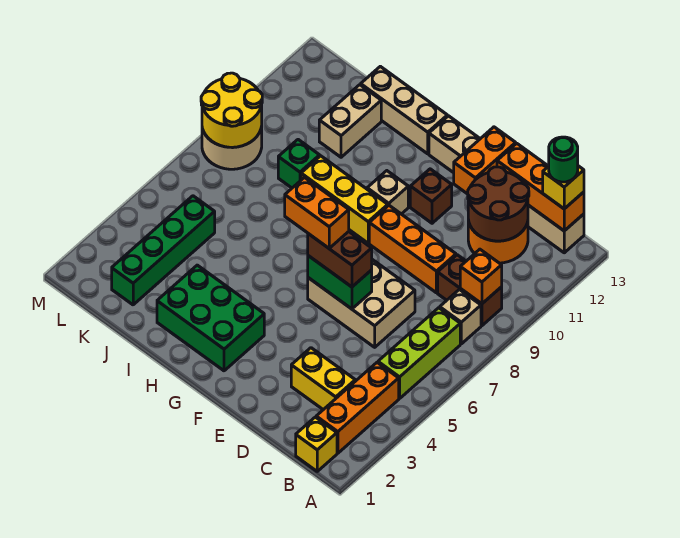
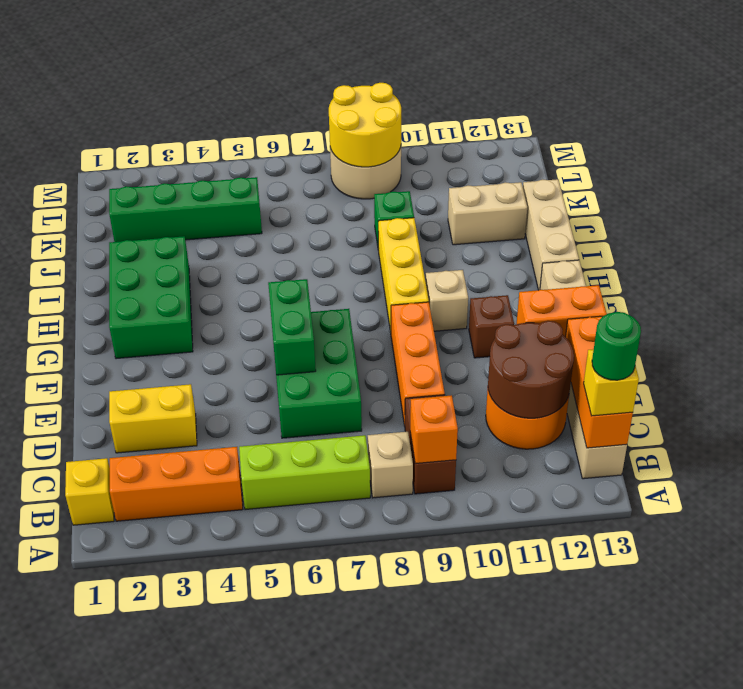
yellow 1x2 brick [291,348,355,410] -> yellow 1x2 brick turned to [109,384,197,453]
tan 2x3 brick [308,260,415,347] -> green 2x3 brick [276,309,362,438]
brown 1x2 brick [308,232,372,287] -> none
orange 1x2 brick [285,177,349,248] -> none

